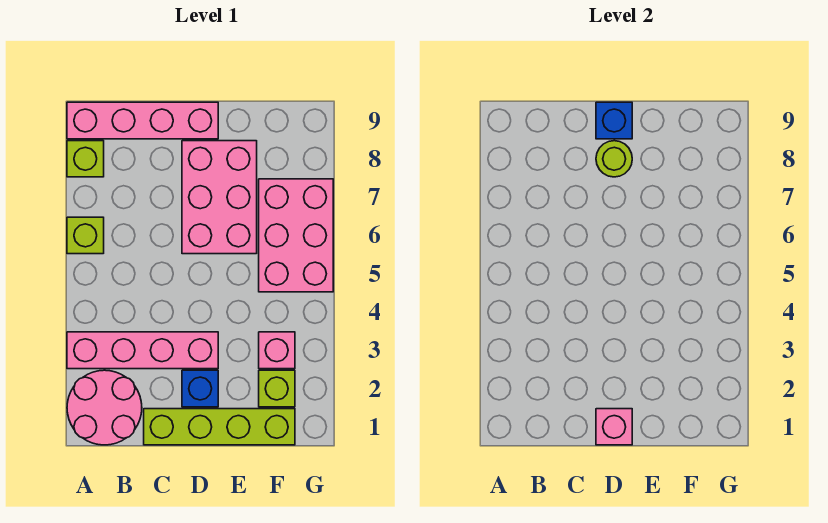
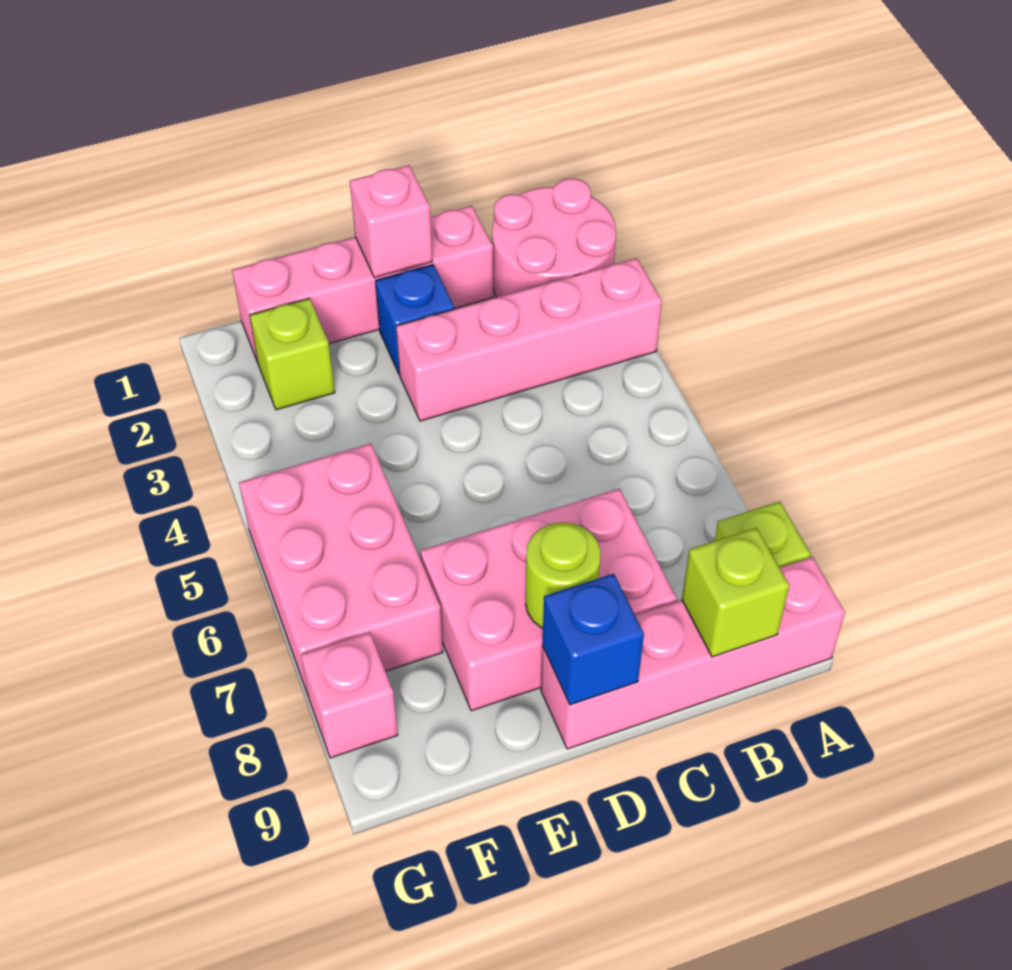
lime 1x1 brick [67,217,104,254] -> lime 1x1 brick moved to [682,528,789,657]
lime 1x4 brick [144,409,295,445] -> pink 1x4 brick [232,206,493,362]
pink 2x3 brick [182,141,257,254] -> pink 2x3 brick turned to [420,489,677,711]
pink 1x1 brick [259,332,295,369] -> pink 1x1 brick moved to [301,633,398,758]

